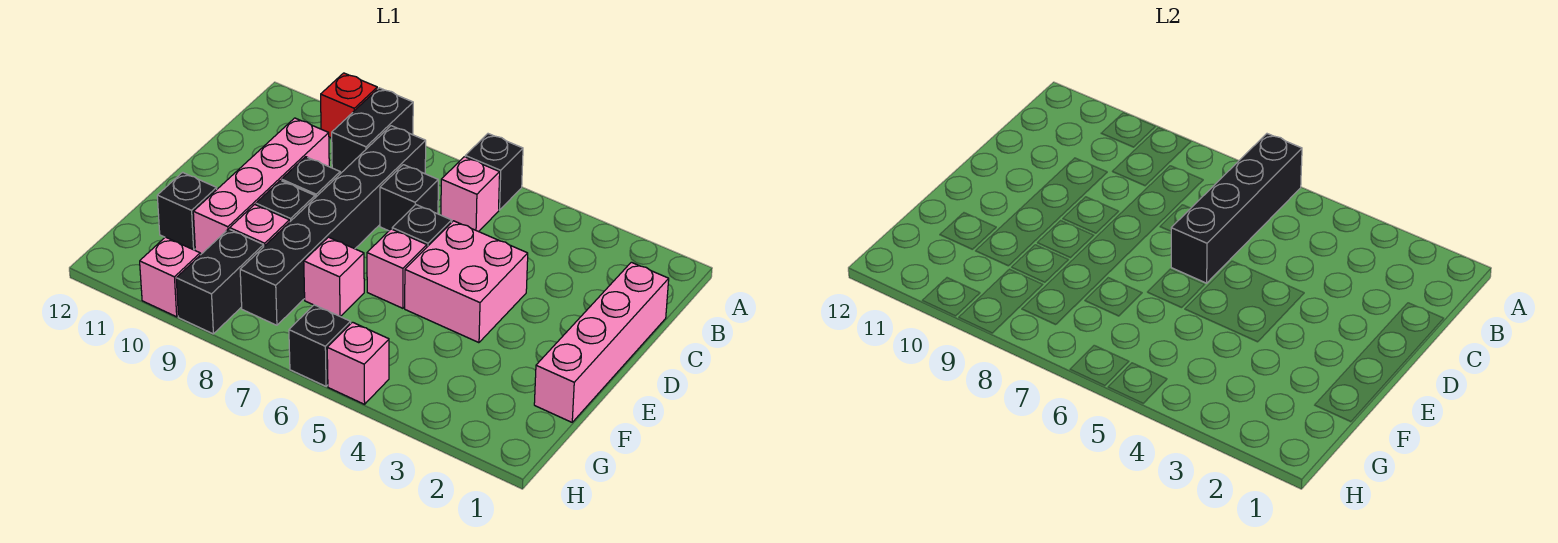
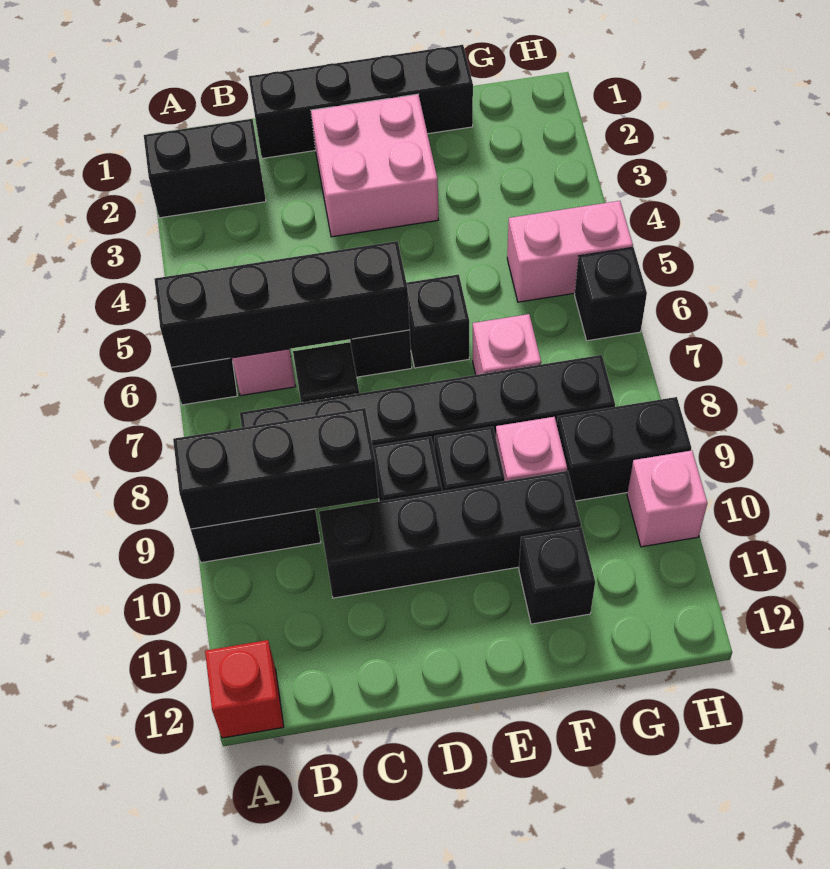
none -> black 1x2 brick [144,119,266,218]
none -> black 1x3 brick [173,408,379,529]
red 1x1 brick [320,73,377,138] -> red 1x1 brick moved to [205,640,284,738]
pink 1x4 brick [534,262,669,422] -> black 1x4 brick [249,45,473,158]
pink 1x4 brick [193,118,329,254] -> black 1x4 brick [319,471,581,598]
pink 2x2 brick [405,221,528,343] -> pink 2x2 brick moved to [311,94,438,237]
pink 1x1 brick [367,229,427,308] -> black 1x1 brick [407,274,469,368]
pink 1x1 brick [327,322,389,404] -> pink 1x2 brick [507,201,633,302]

